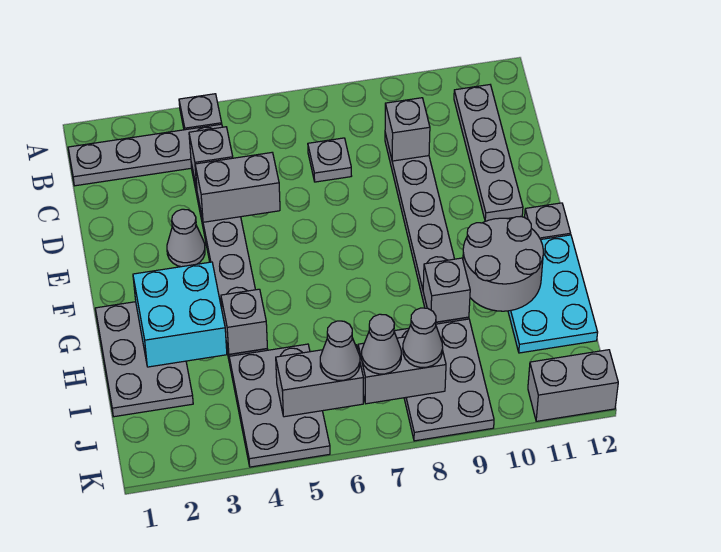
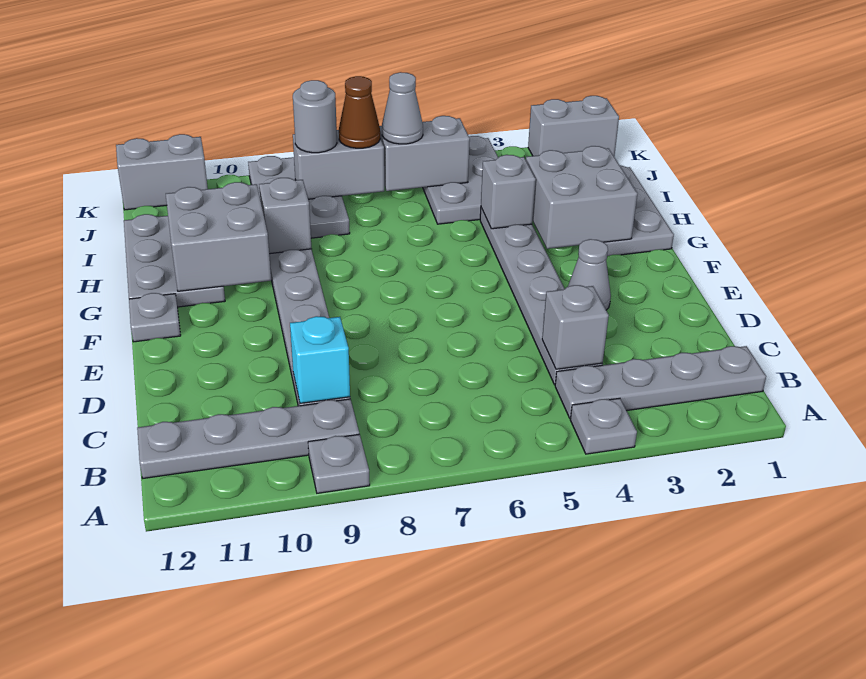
grey 1x4 plate [454,85,523,221] -> grey 1x4 plate turned to [137,399,359,478]
grey 1x1 plate [308,138,351,182] -> grey 1x1 plate moved to [308,434,370,493]
grey 1x1 brick [385,98,430,161] -> cyan 1x1 brick [290,316,350,403]
grey 1x2 brick [195,153,280,222] -> grey 1x2 brick moved to [528,96,619,156]
cyan 2x2 brick [133,262,227,367] -> grey 2x2 brick [526,146,638,249]
grey 2x2 round brick [463,217,543,311] -> grey 2x2 brick [166,182,271,291]
cyan 2x3 plate [508,235,598,353] -> grey 2x3 plate [124,214,225,307]
grey 1x1 cone [362,314,401,374] -> brown 1x1 cone [339,76,380,148]
grey 1x1 cone [403,308,443,367] -> grey 1x1 round brick [293,80,337,153]

